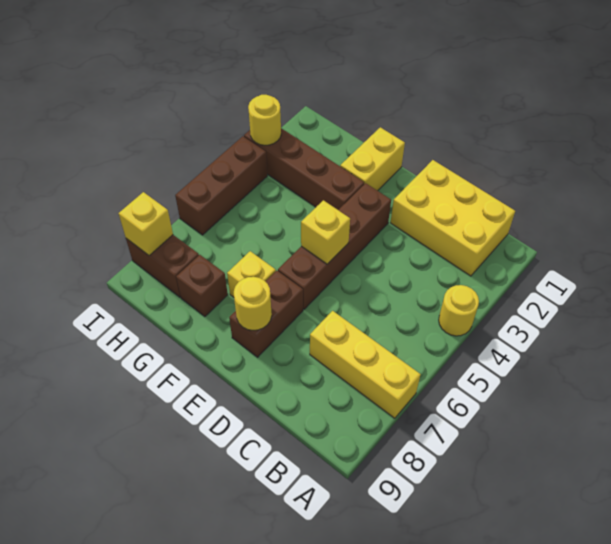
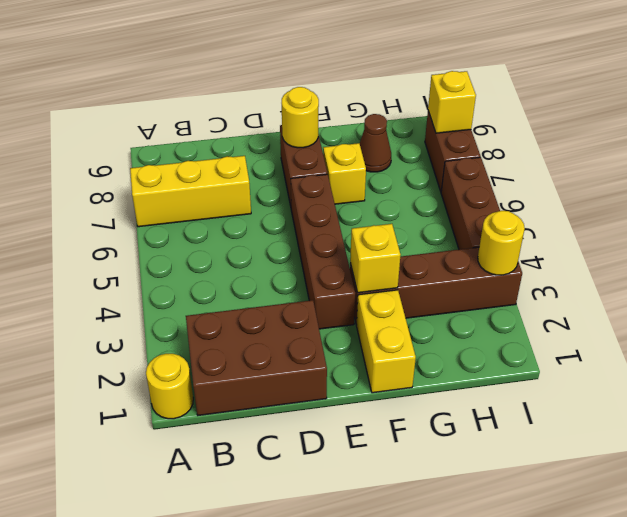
yellow 1x1 round brick [439,285,479,336] -> yellow 1x1 round brick moved to [146,354,193,419]
yellow 2x3 brick [390,160,515,276] -> brown 2x3 brick [186,300,327,415]
yellow 1x1 brick [301,200,350,264] -> yellow 1x1 brick moved to [350,224,401,293]
brown 1x1 brick [176,255,228,317] -> brown 1x1 cone [360,114,391,172]
brown 1x2 brick [126,235,199,297] -> brown 1x2 brick turned to [425,111,481,191]

